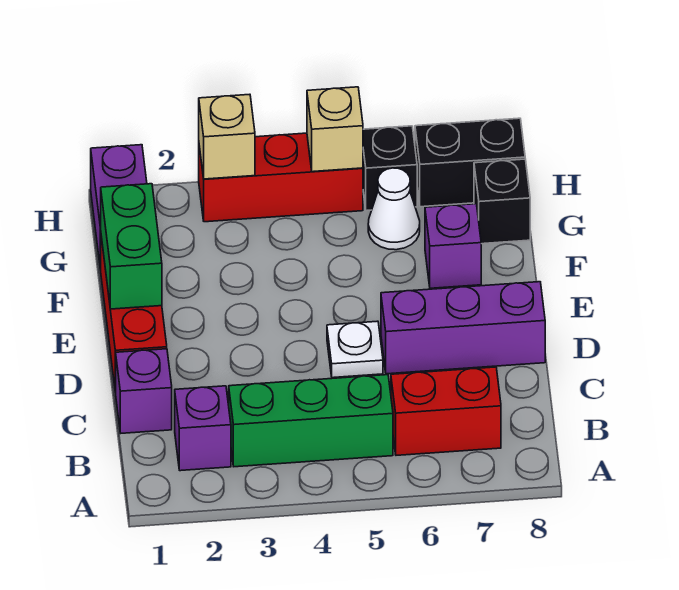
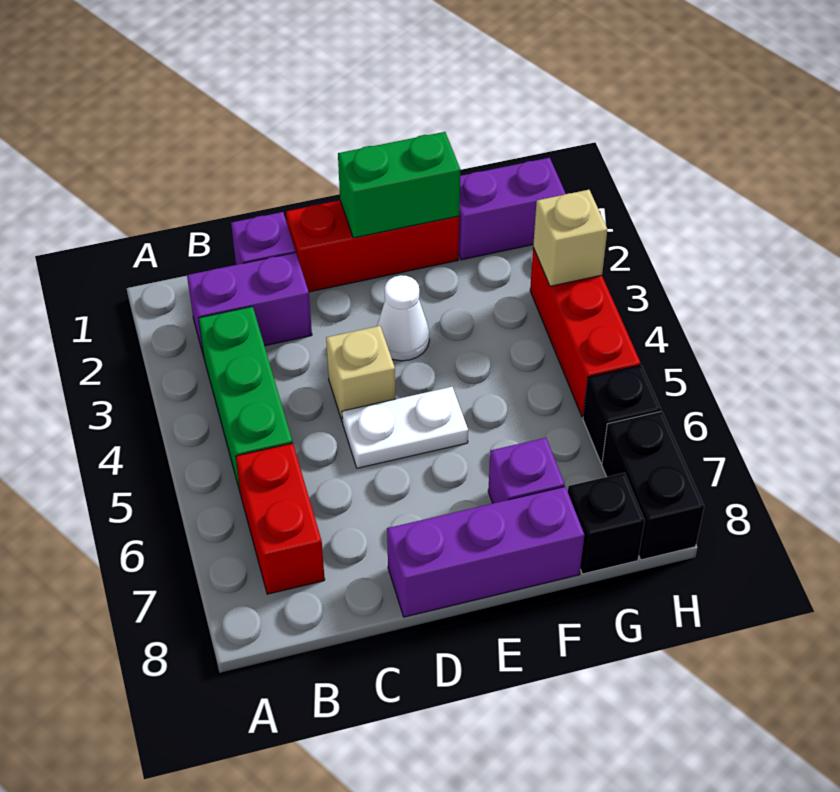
purple 1x1 brick [175,386,231,471] -> purple 1x2 brick [187,253,312,356]
white 1x1 plate [327,321,383,378] -> white 1x2 plate [342,387,468,468]
purple 1x3 brick [381,282,545,374] -> purple 1x3 brick turned to [387,487,584,617]
white 1x1 cone [368,168,420,250] -> white 1x1 cone moved to [377,275,429,361]
tan 1x1 brick [307,87,363,172] -> tan 1x1 brick moved to [326,326,396,422]

